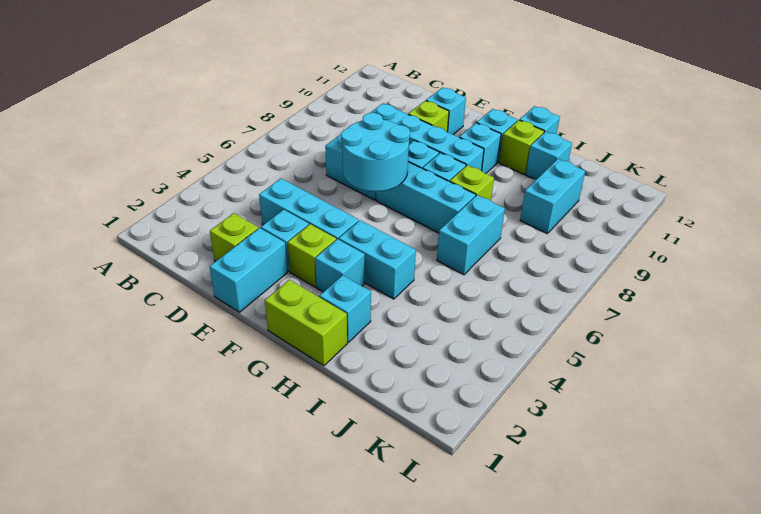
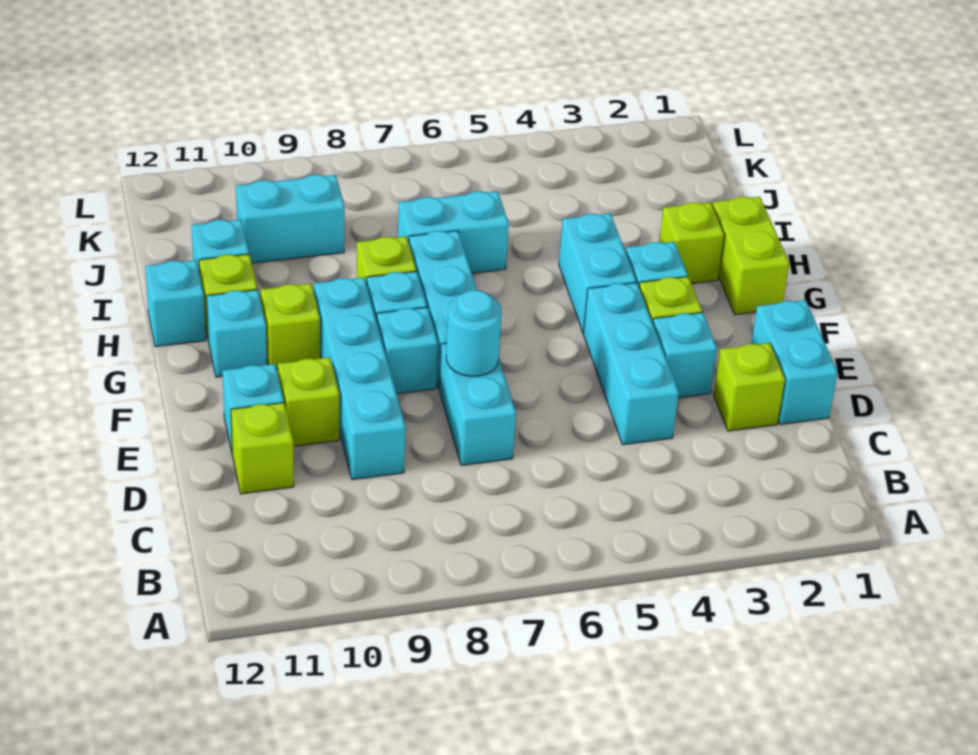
none -> lime 1x1 brick [231,403,294,494]
cyan 1x2 brick [210,228,287,312] -> cyan 1x2 brick turned to [751,300,838,424]
cyan 2x2 round brick [341,113,410,191] -> cyan 1x1 round brick [446,290,502,376]
cyan 1x1 brick [459,123,501,173] -> lime 1x1 brick [260,284,320,370]
cyan 1x1 brick [319,275,371,342] -> lime 1x1 brick [659,202,724,283]

